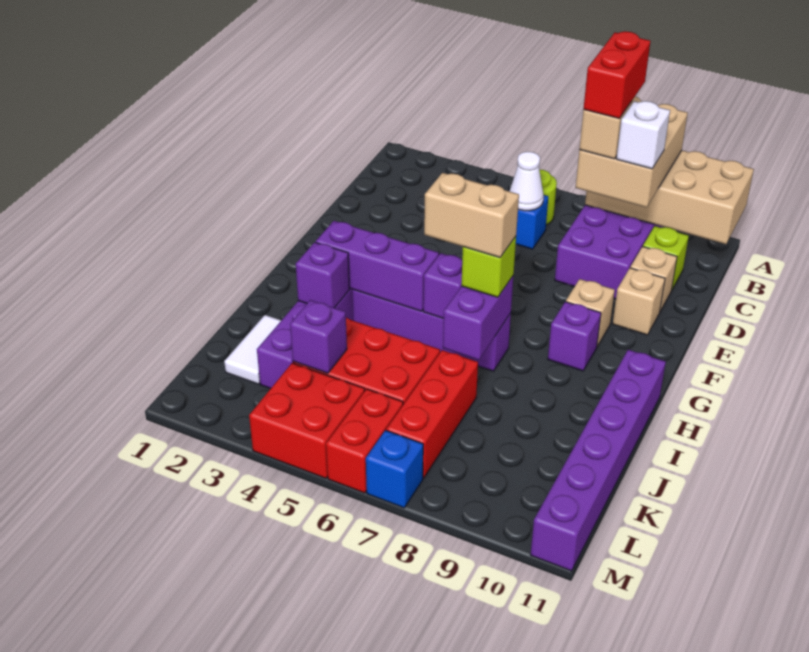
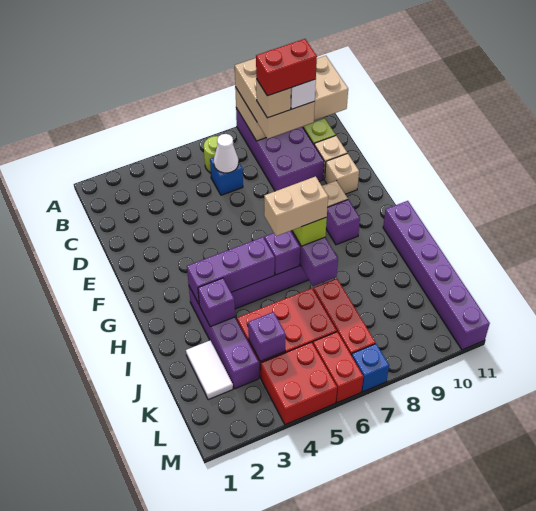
red 1x2 brick [584,31,650,119] -> red 1x2 brick turned to [256,39,317,96]

